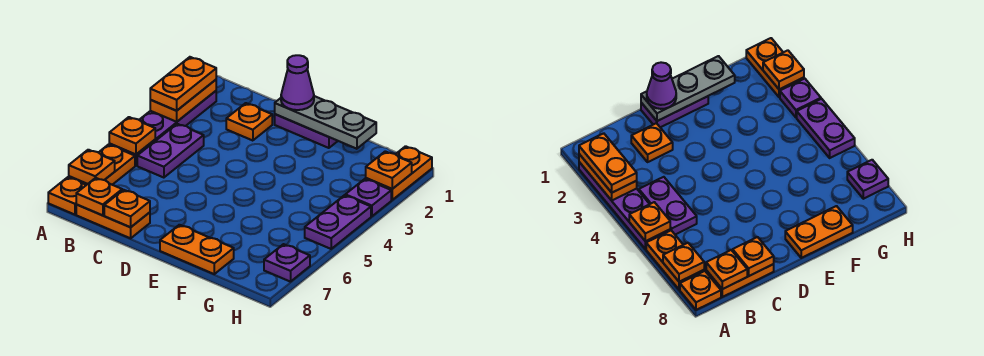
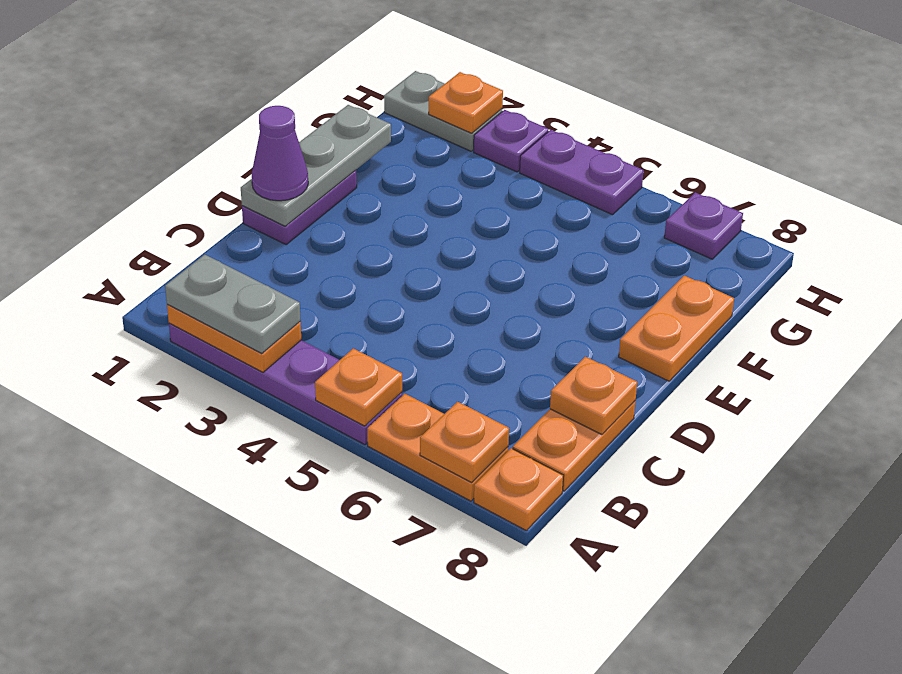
orange 1x2 plate [150,57,216,111] -> grey 1x2 plate [165,254,301,354]
purple 1x2 plate [137,124,204,178] -> none
orange 1x1 plate [76,178,122,215] -> none
orange 1x1 plate [226,103,272,141] -> none
orange 1x2 plate [366,146,432,200] -> grey 1x2 plate [384,71,502,151]

